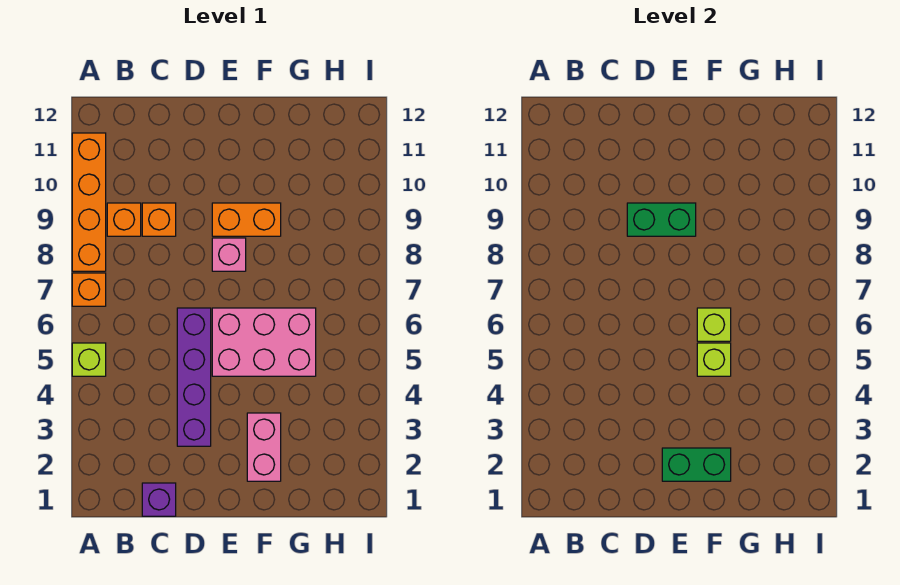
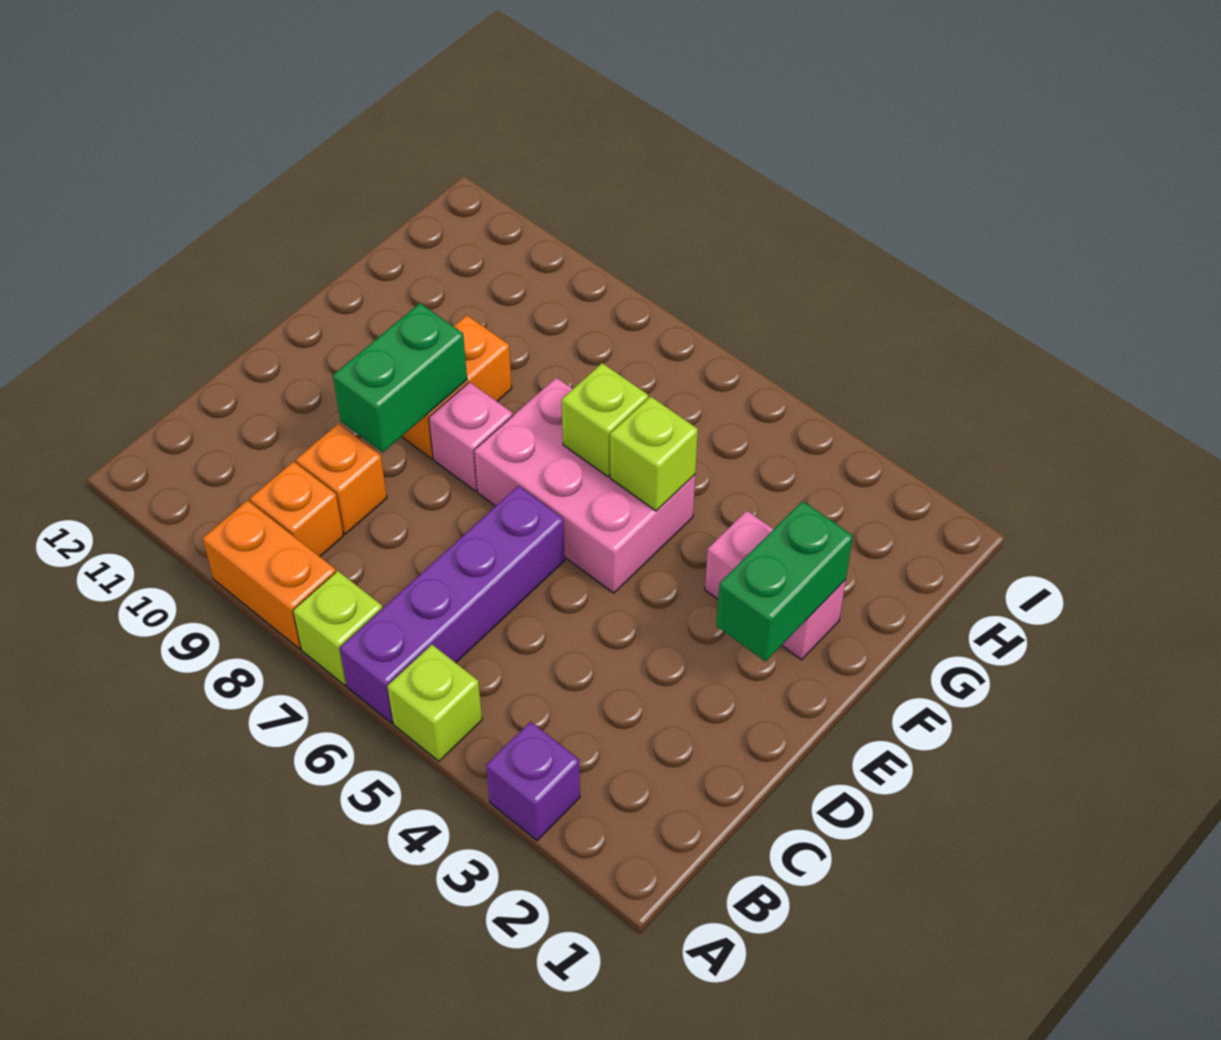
orange 1x1 brick [72,273,106,306] -> lime 1x1 brick [293,571,383,686]
orange 1x4 brick [72,133,106,271] -> orange 1x2 brick [203,500,336,649]
purple 1x1 brick [142,483,176,516] -> purple 1x1 brick moved to [486,722,580,841]
purple 1x4 brick [177,308,211,446] -> purple 1x4 brick turned to [340,486,565,723]
pink 2x3 brick [212,308,316,376] -> pink 2x3 brick turned to [474,378,695,593]

